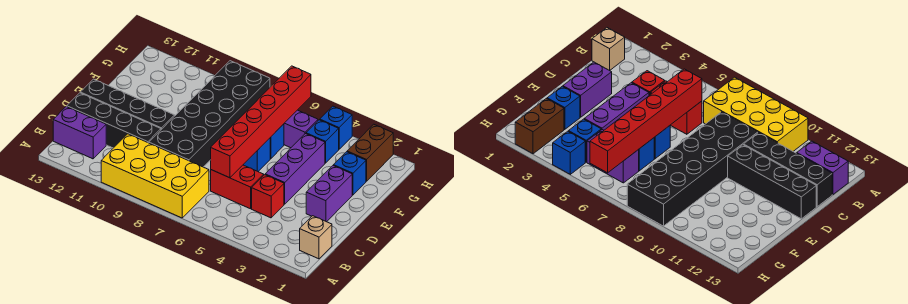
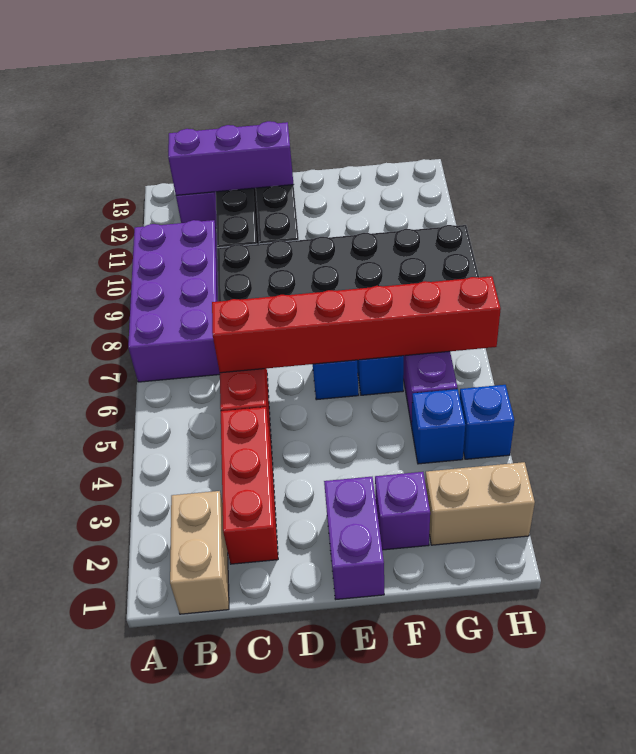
yellow 2x4 brick [101,134,209,218] -> purple 2x4 brick [128,220,220,382]
tan 1x1 brick [300,216,332,259] -> tan 1x2 brick [170,491,229,614]
red 1x1 brick [252,175,284,218] -> red 1x3 brick [221,407,278,564]
purple 1x2 brick [306,165,352,222] -> purple 1x2 brick turned to [324,477,384,599]
purple 1x3 brick [265,134,325,204] -> purple 1x3 brick moved to [168,121,294,195]
blue 1x1 brick [334,152,366,195] -> purple 1x1 brick [375,472,430,550]
brown 1x2 brick [347,124,393,181] -> tan 1x2 brick [425,462,535,545]

